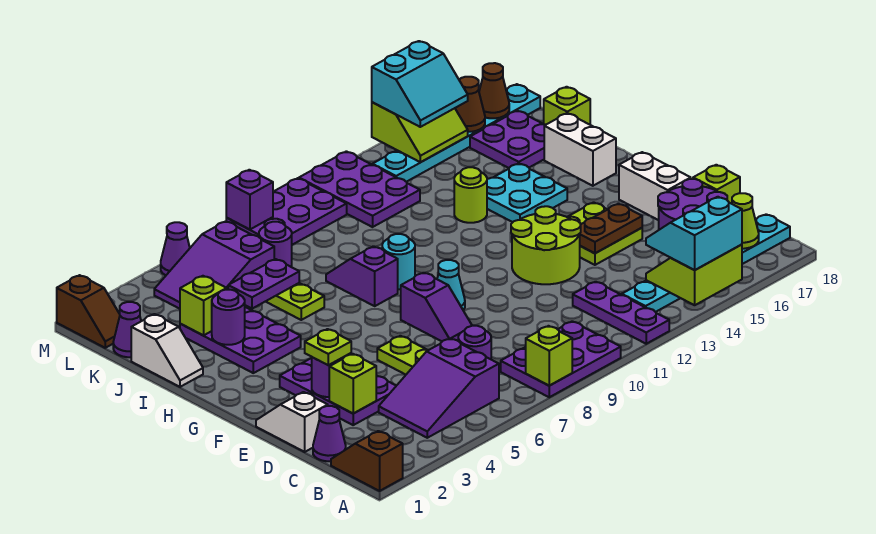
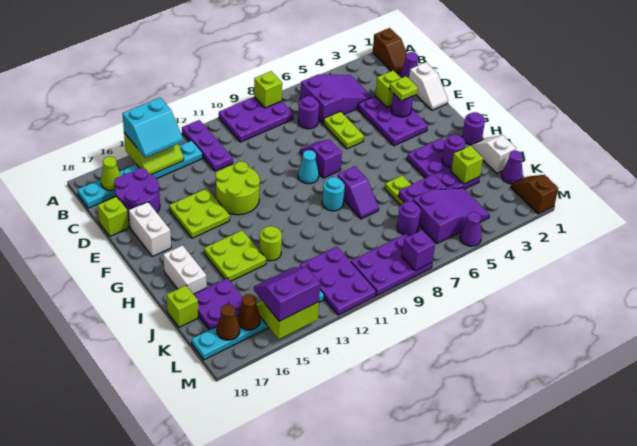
brown 1x2 plate [580,204,642,253] -> none
none -> purple 1x1 round brick [462,112,485,145]
cyan 2x2 plate [487,163,567,222] -> lime 2x2 plate [204,230,266,281]
cyan 2x2 slope [372,41,468,127] -> purple 2x2 slope [254,267,320,321]

